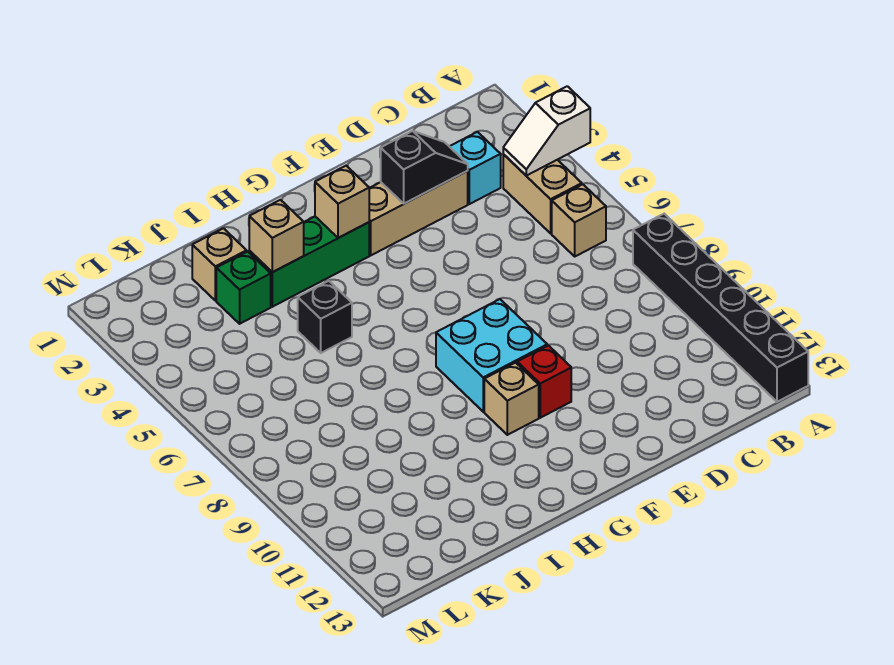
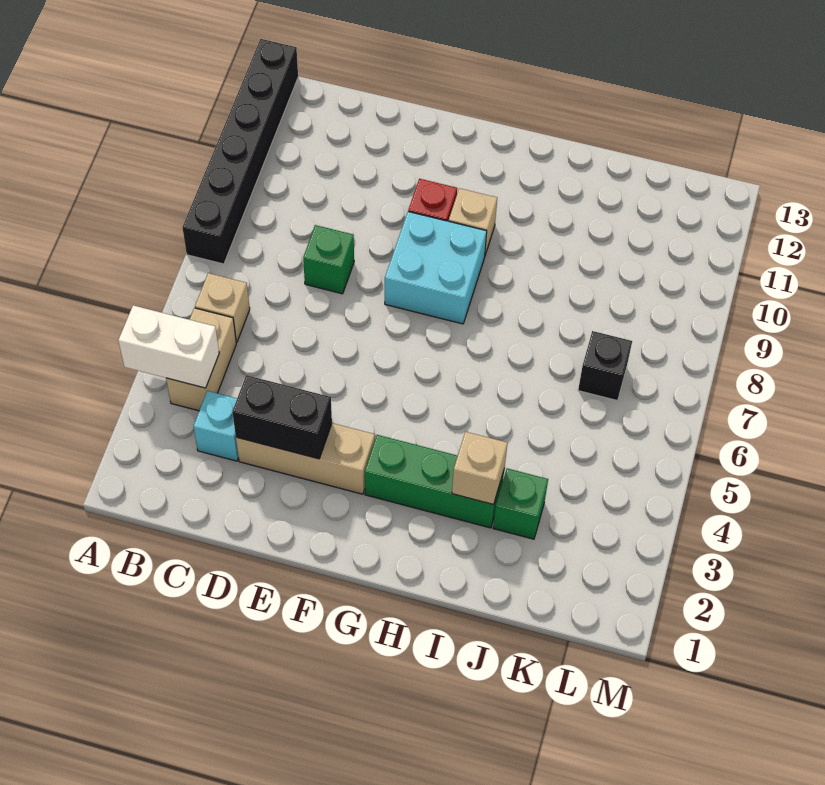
white 1x2 slope [503,86,590,176] -> white 1x2 brick [118,305,219,388]
black 1x2 slope [381,131,468,204] -> black 1x2 brick [232,375,332,459]
none -> green 1x1 brick [303,225,354,294]
tan 1x1 brick [315,166,369,238] -> none
black 1x1 brick [298,281,352,353] -> black 1x1 brick moved to [578,331,632,401]
tan 1x1 brick [192,228,247,301] -> none

